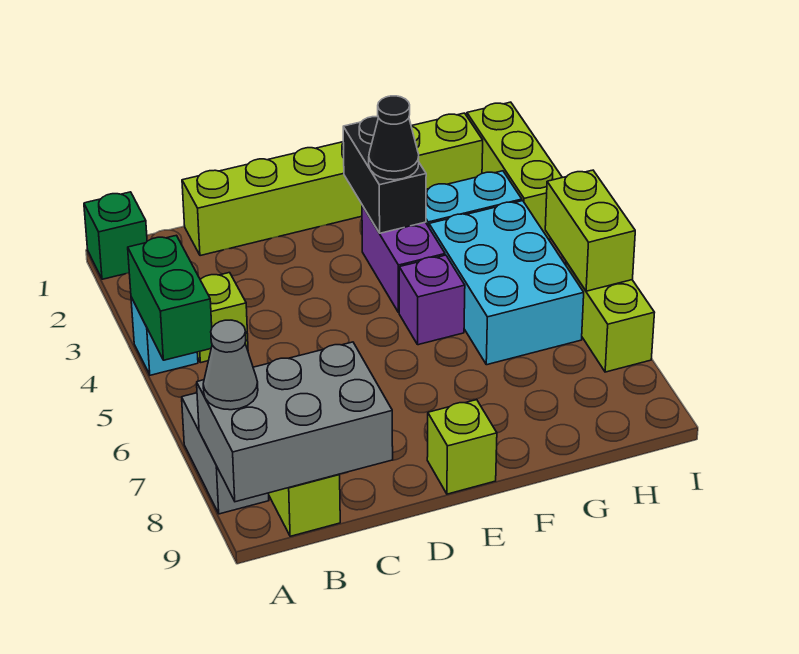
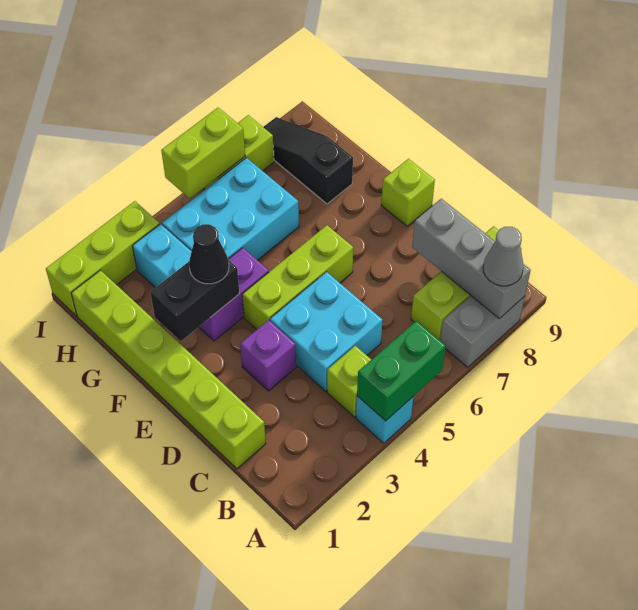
green 1x1 brick [84,192,147,279] -> none
grey 2x3 brick [197,342,393,502] -> grey 1x3 brick [412,199,531,319]
none -> cyan 2x2 brick [270,272,383,391]
none -> lime 1x3 brick [242,225,353,330]
purple 1x1 brick [399,255,465,345] -> purple 1x1 brick moved to [240,320,296,391]
none -> black 1x3 slope [264,117,353,204]

